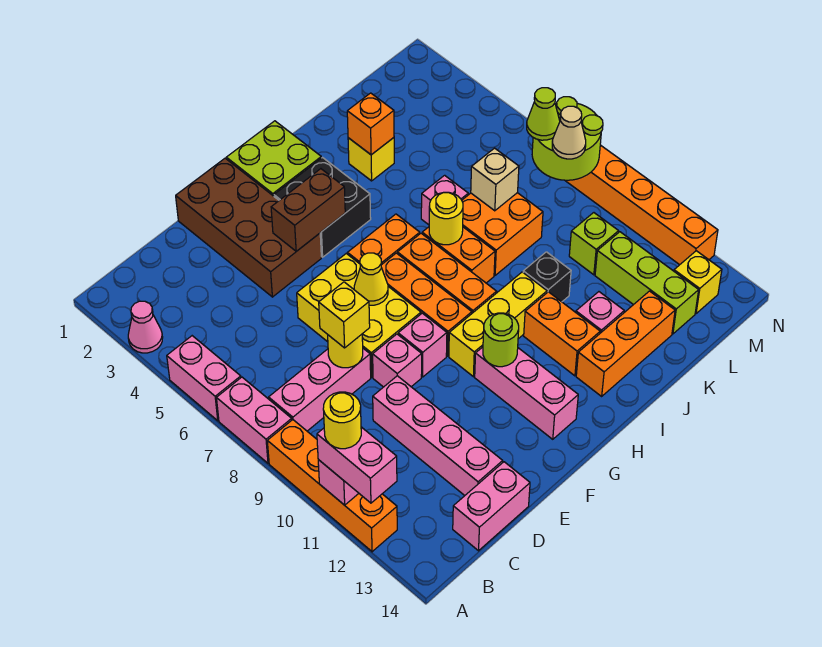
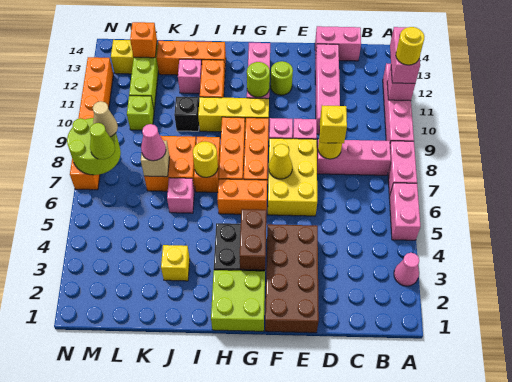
orange 1x4 brick [267,420,397,552] -> pink 1x4 brick [383,63,414,142]
brown 1x2 brick [271,169,345,251] -> brown 1x2 brick turned to [240,209,267,270]
none -> lime 1x1 round brick [271,61,293,95]
orange 1x1 brick [347,93,394,155] -> orange 1x1 brick moved to [130,22,157,58]
none -> pink 1x1 cone [141,124,166,161]

